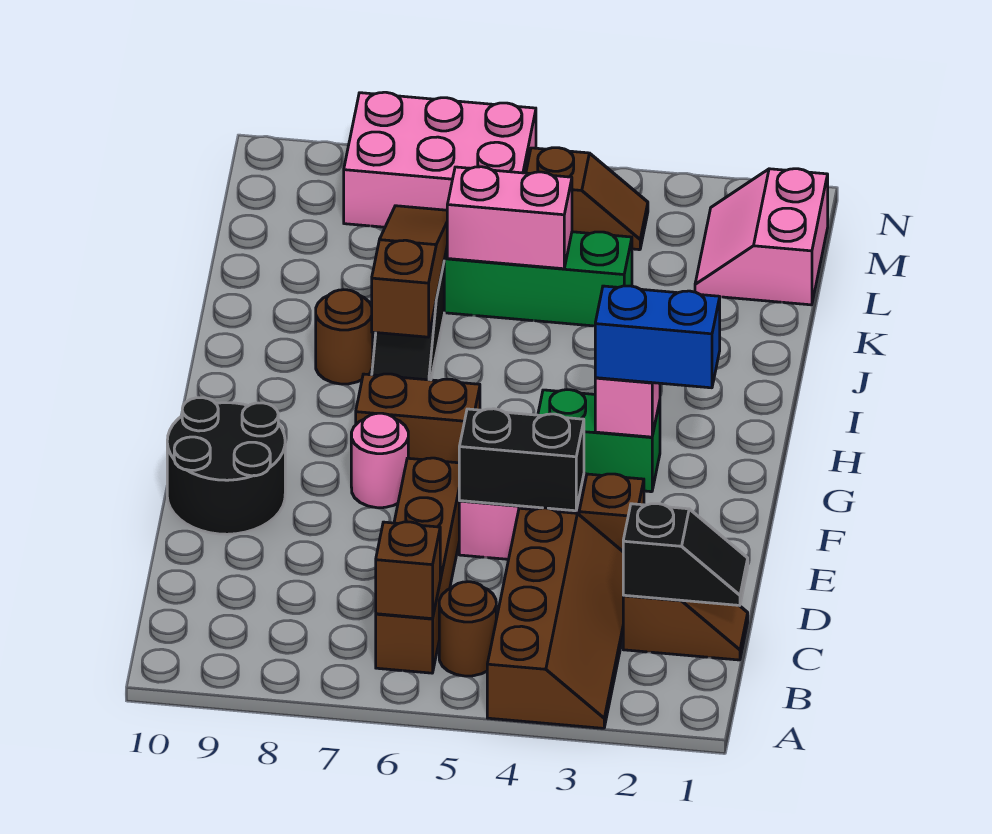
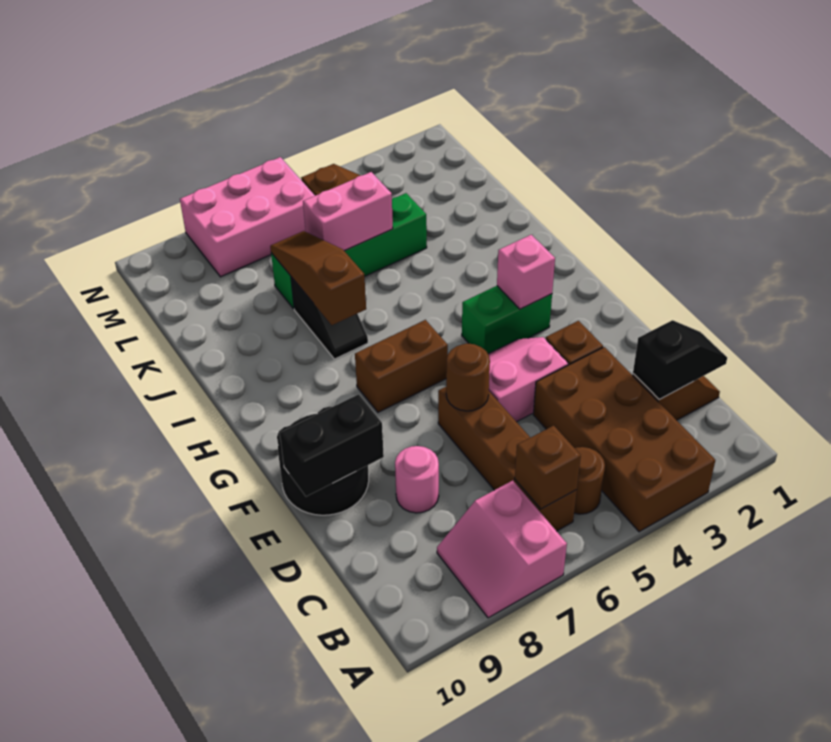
brown 2x4 slope [487,508,623,728] -> brown 2x4 brick [533,347,715,532]
black 1x2 brick [459,409,584,511] -> black 1x2 brick moved to [280,394,384,497]
pink 1x1 round brick [351,413,408,508] -> pink 1x1 round brick moved to [395,446,439,513]
blue 1x2 brick [595,286,720,388] -> none
brown 1x1 round brick [316,290,373,384] -> brown 1x1 round brick moved to [446,343,490,411]
pink 2x2 slope [695,169,828,305] -> pink 2x2 slope moved to [437,481,567,618]

